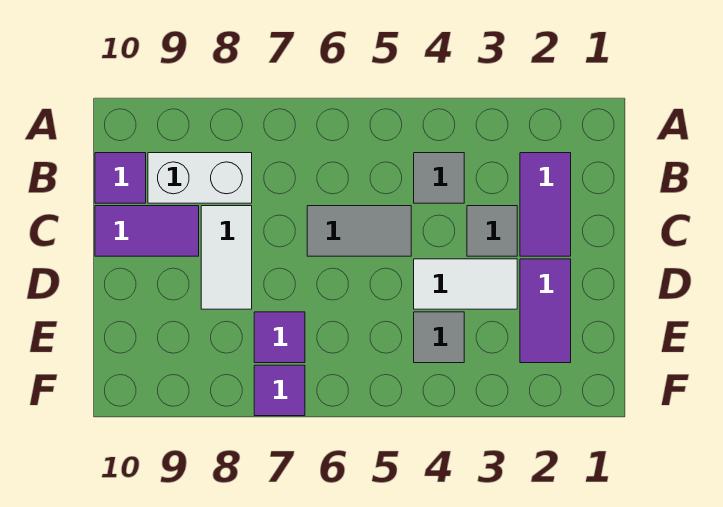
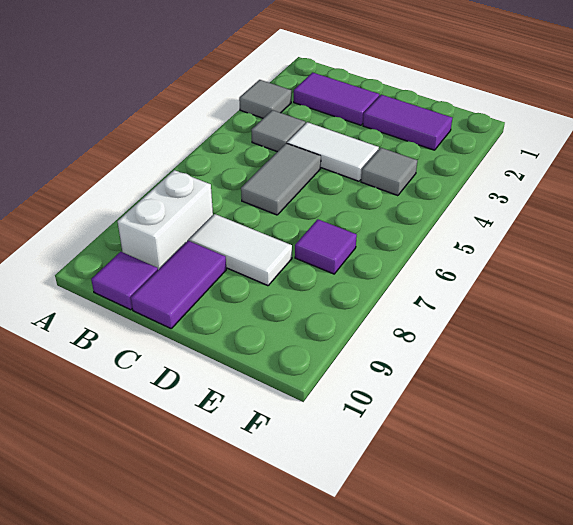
grey 1x1 tile [467,206,517,256] -> grey 1x1 tile moved to [239,80,291,118]
white 1x2 tile [414,259,517,309] -> white 1x2 tile turned to [287,122,379,181]
purple 1x1 tile [254,365,305,416] -> none

